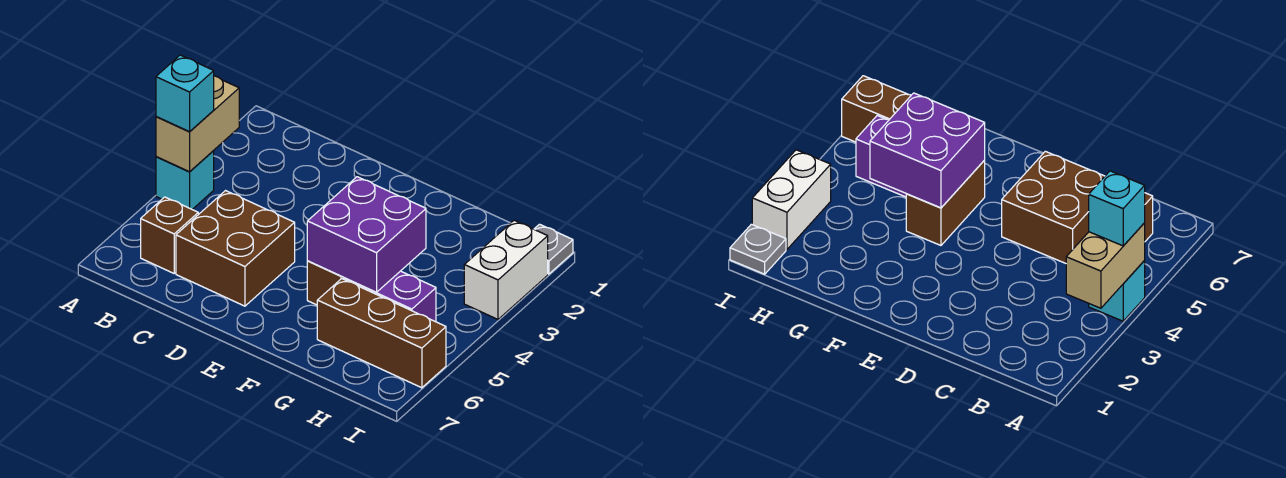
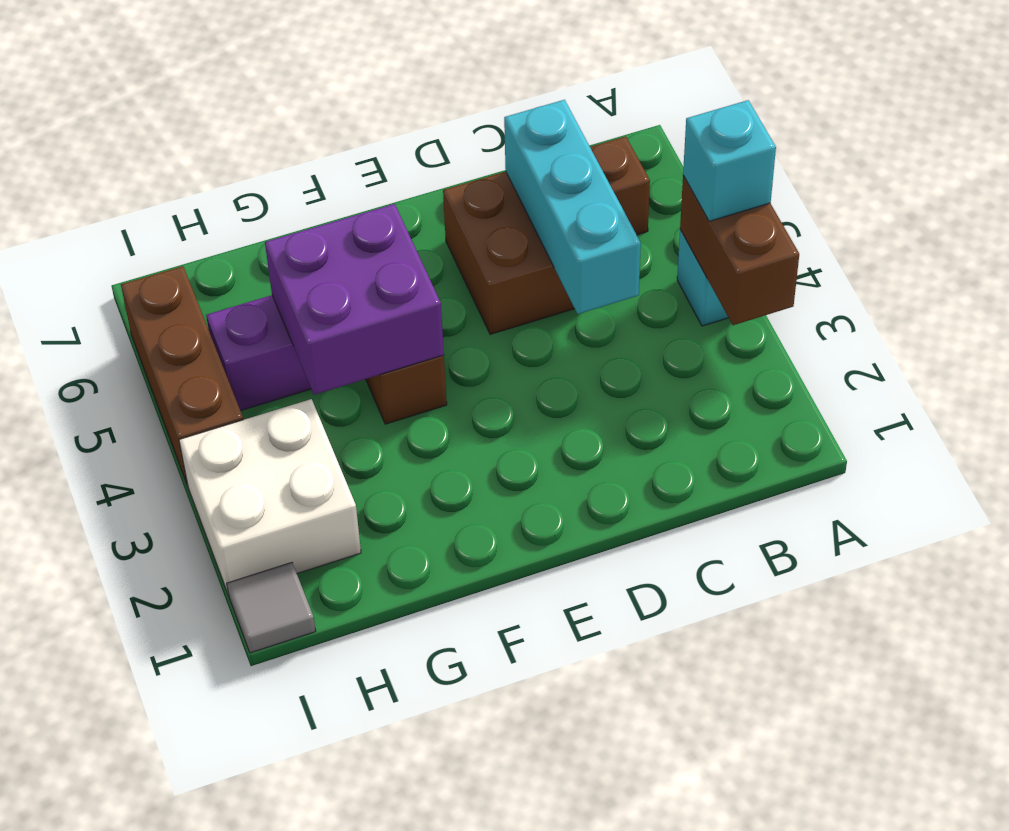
tan 1x2 brick [156,76,239,172] -> brown 1x2 brick [680,176,799,325]
none -> cyan 1x3 brick [504,100,641,314]
brown 1x3 brick [317,279,446,388] -> brown 1x3 brick turned to [121,266,243,485]
grey 1x1 plate [534,224,573,274] -> grey 1x1 tile [227,563,316,653]
white 1x2 brick [464,220,548,319] -> white 2x2 brick [179,399,361,595]

